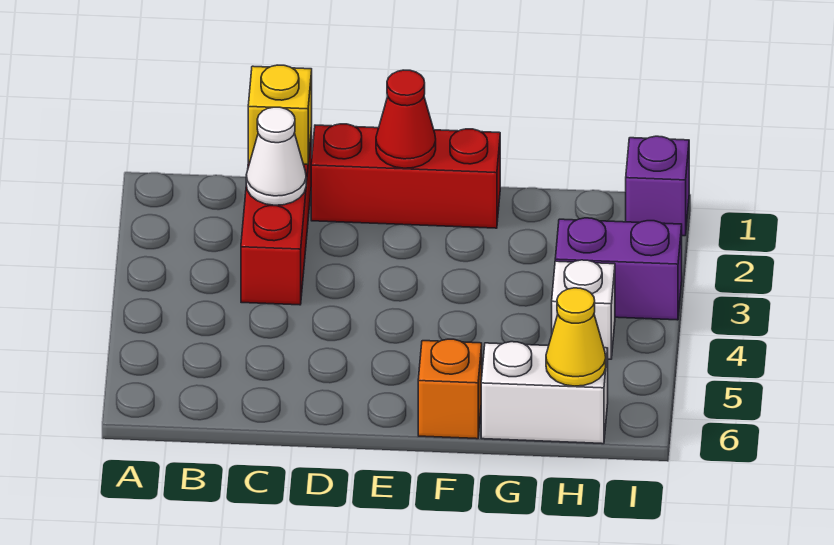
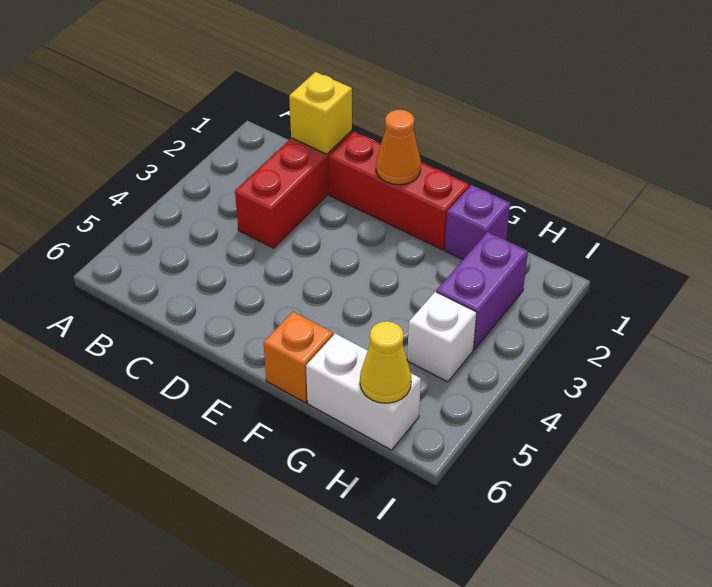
white 1x1 cone [246,107,306,205] -> none
red 1x1 cone [376,70,436,168] -> orange 1x1 cone [376,110,421,185]
purple 1x2 brick [555,218,682,320] -> purple 1x2 brick turned to [436,232,528,350]
purple 1x1 brick [626,136,689,236] -> purple 1x1 brick moved to [445,185,510,259]

